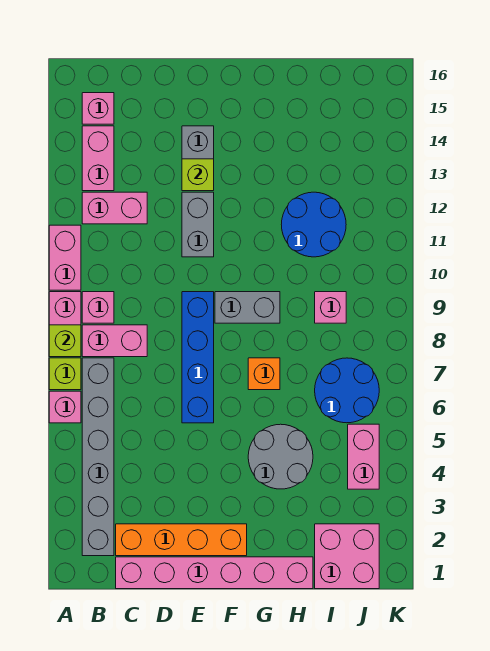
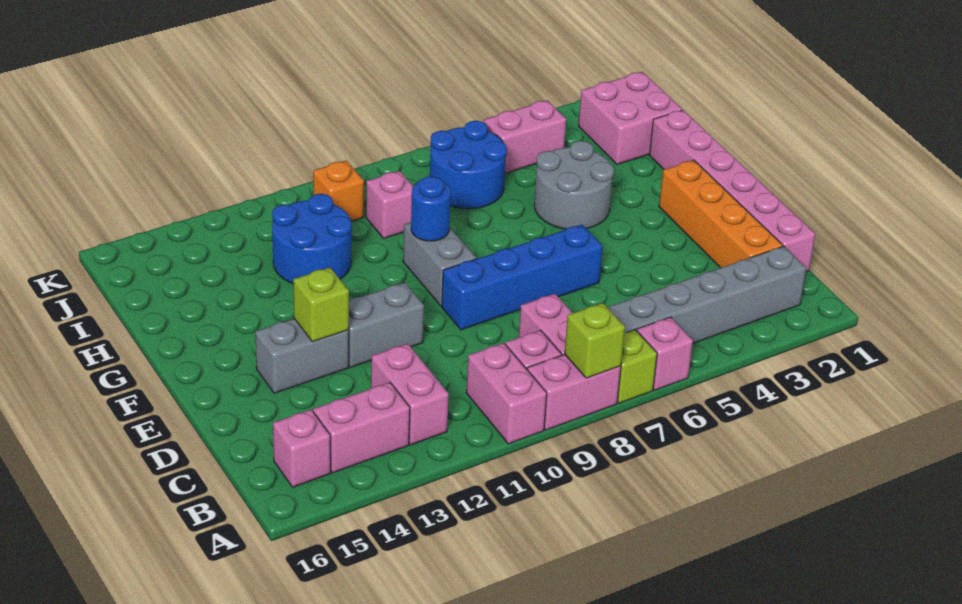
pink 1x2 brick [49,225,81,290] -> pink 1x2 brick turned to [466,343,547,444]
orange 1x1 brick [248,358,280,390] -> orange 1x1 brick moved to [313,161,364,221]
none -> blue 1x1 round brick [411,176,451,241]

